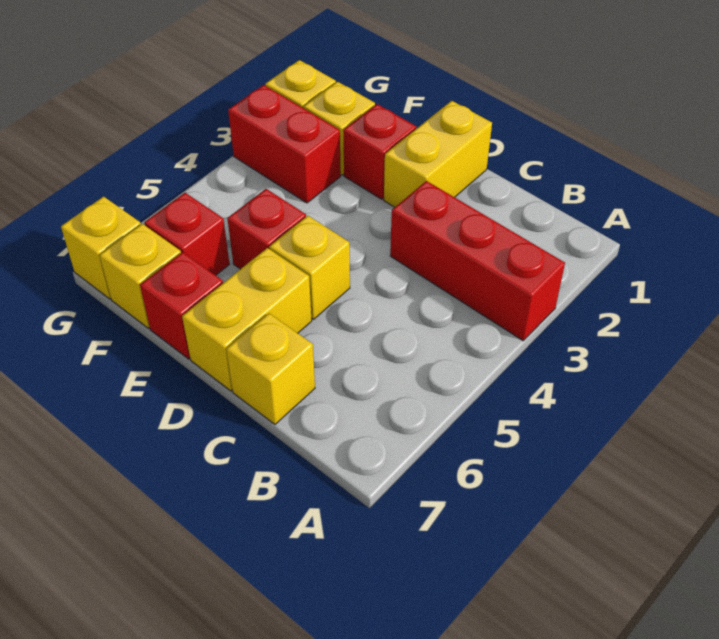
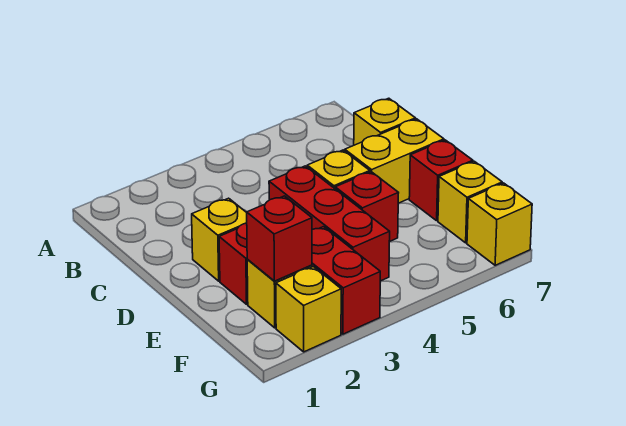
red 1x3 brick [390,181,565,341] -> red 1x3 brick moved to [269,166,390,281]
yellow 1x2 brick [384,101,492,207] -> yellow 1x1 brick [192,198,247,281]
red 1x1 brick [144,193,229,275] -> red 1x1 brick moved to [247,196,312,281]

